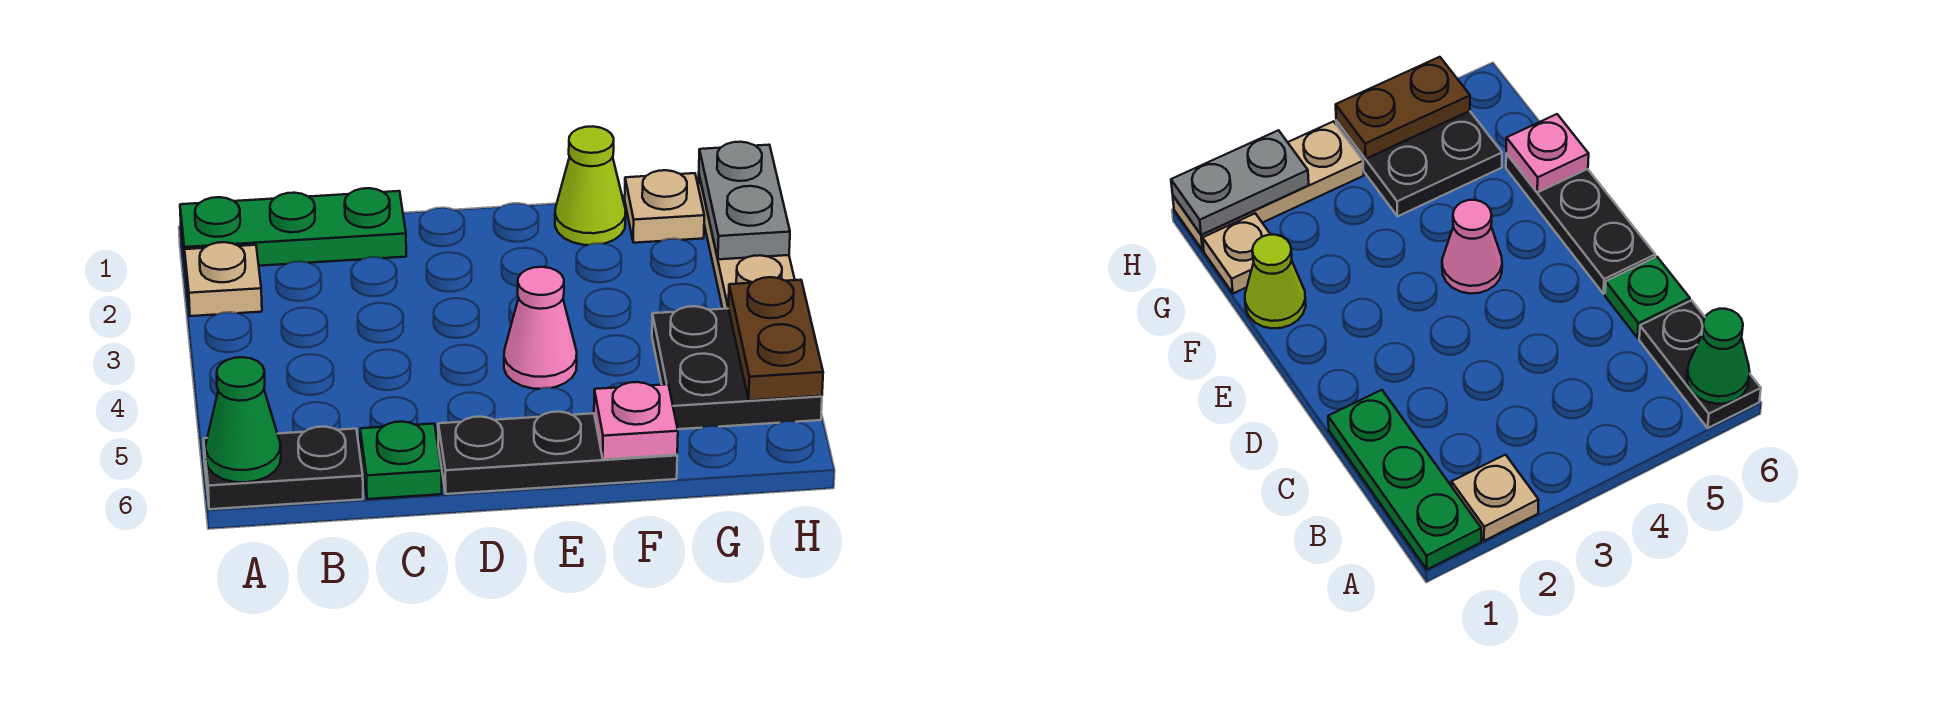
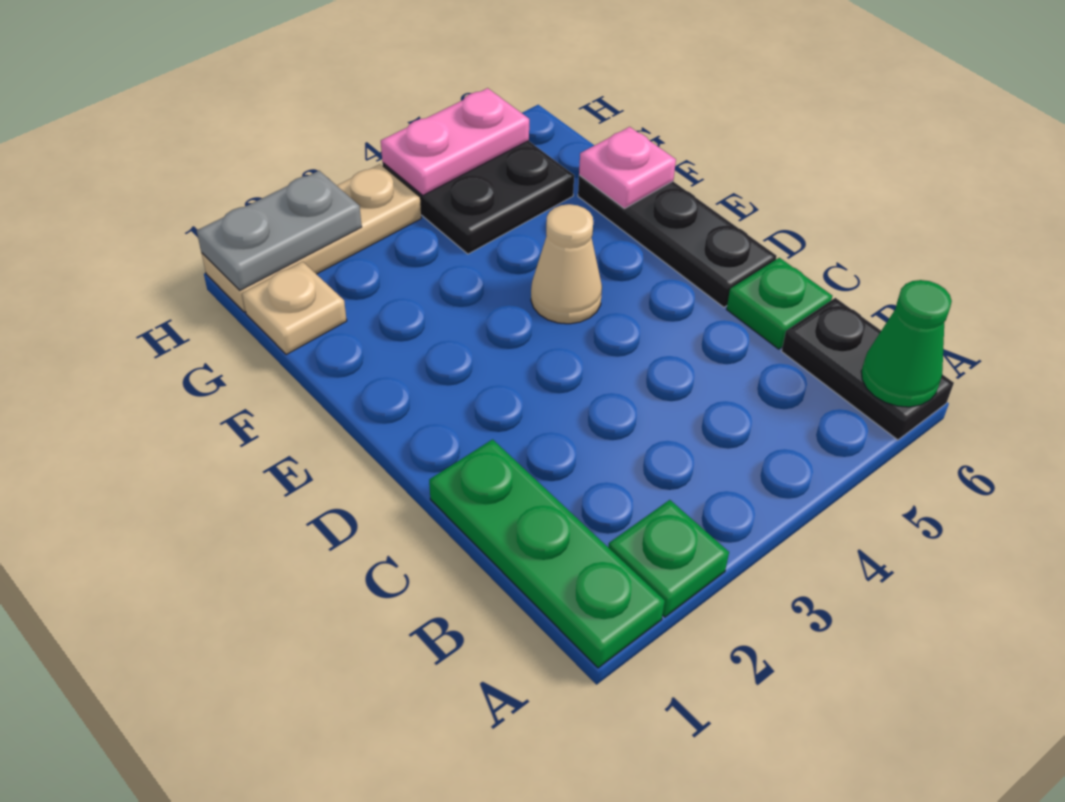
tan 1x1 plate [185,242,262,316] -> green 1x1 plate [608,500,729,617]
pink 1x1 cone [504,267,577,389] -> tan 1x1 cone [531,204,602,324]
lime 1x1 cone [555,126,626,245] -> none
brown 1x2 plate [728,277,823,400] -> pink 1x2 plate [381,88,529,195]

